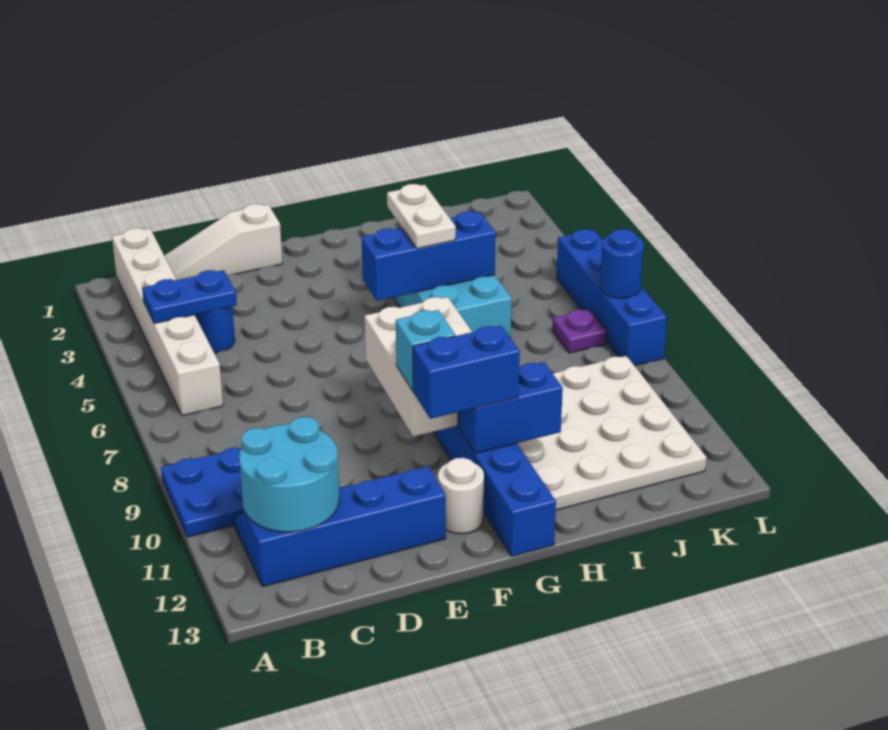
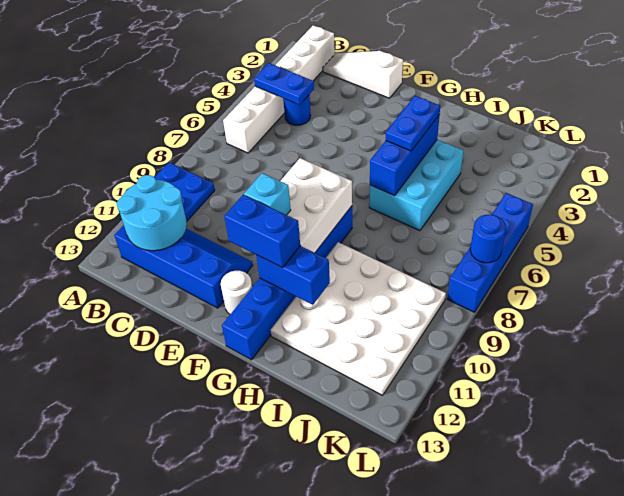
blue 1x3 brick [361,211,496,301] -> blue 1x3 brick turned to [370,116,439,196]
white 1x2 plate [387,184,456,248] -> blue 1x2 plate [386,96,440,151]
purple 1x1 plate [552,309,607,353] -> none

